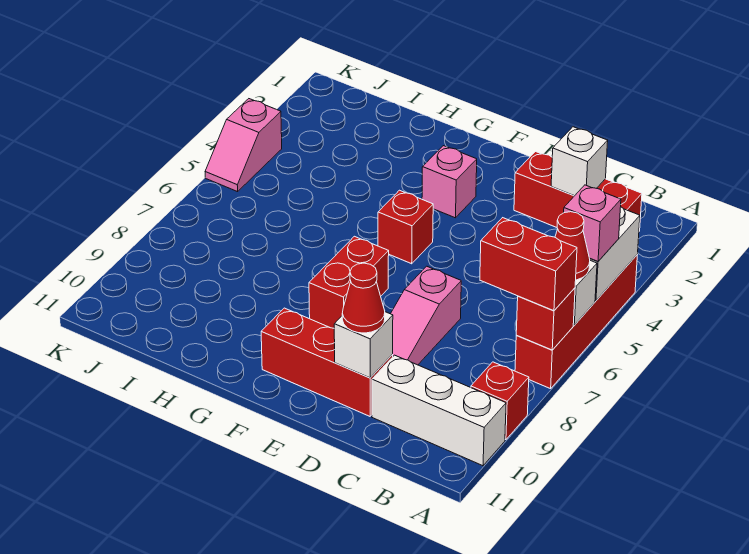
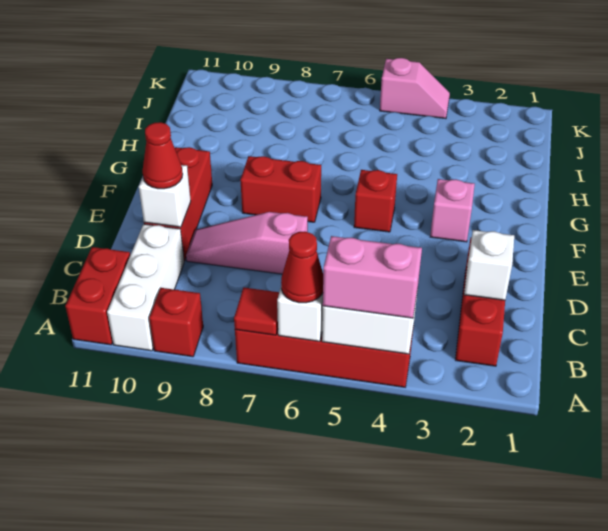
pink 1x1 brick [564,185,621,261] -> pink 1x2 brick [323,236,422,318]
red 1x1 brick [516,288,575,350] -> red 1x1 tile [234,288,279,335]
red 1x2 brick [480,218,577,311] -> red 1x2 brick moved to [65,247,130,345]
pink 1x2 slope [205,99,282,192] -> pink 1x2 slope turned to [380,58,450,119]

